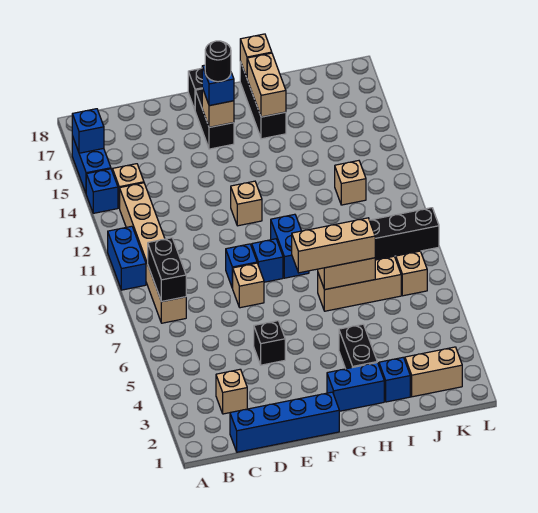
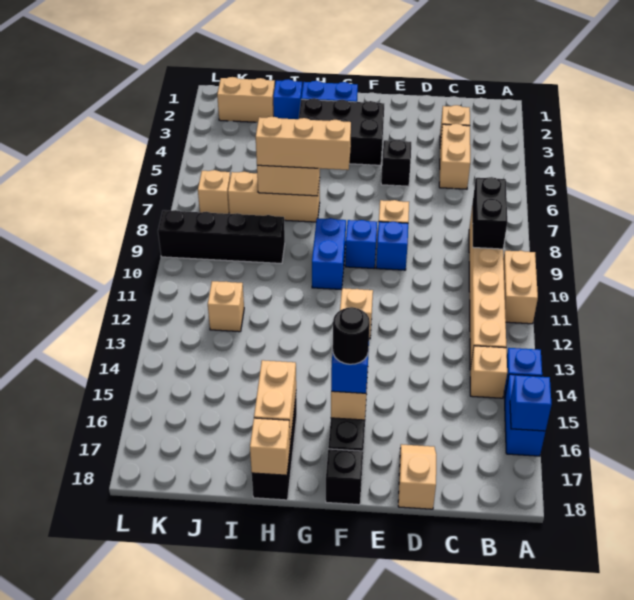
blue 1x2 brick [108,226,146,290] -> tan 1x2 brick [503,251,538,324]
blue 1x4 brick [230,392,339,452] -> none
none -> tan 1x2 brick [439,124,470,189]
none -> tan 1x2 slope [398,444,436,509]
black 1x2 brick [339,324,377,369] -> black 2x3 brick [299,98,384,165]

